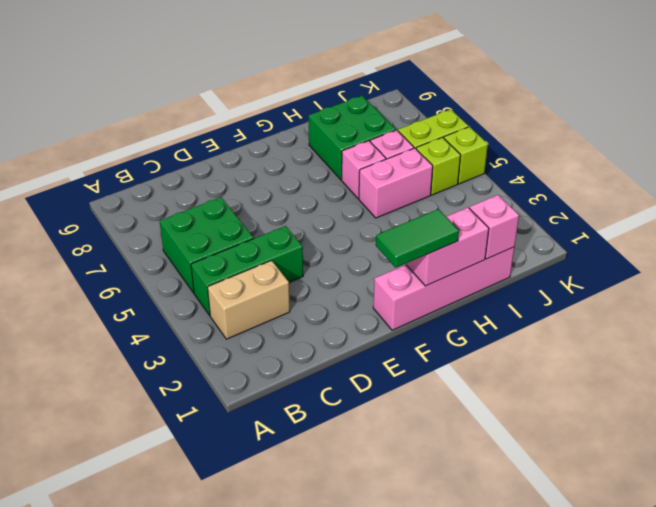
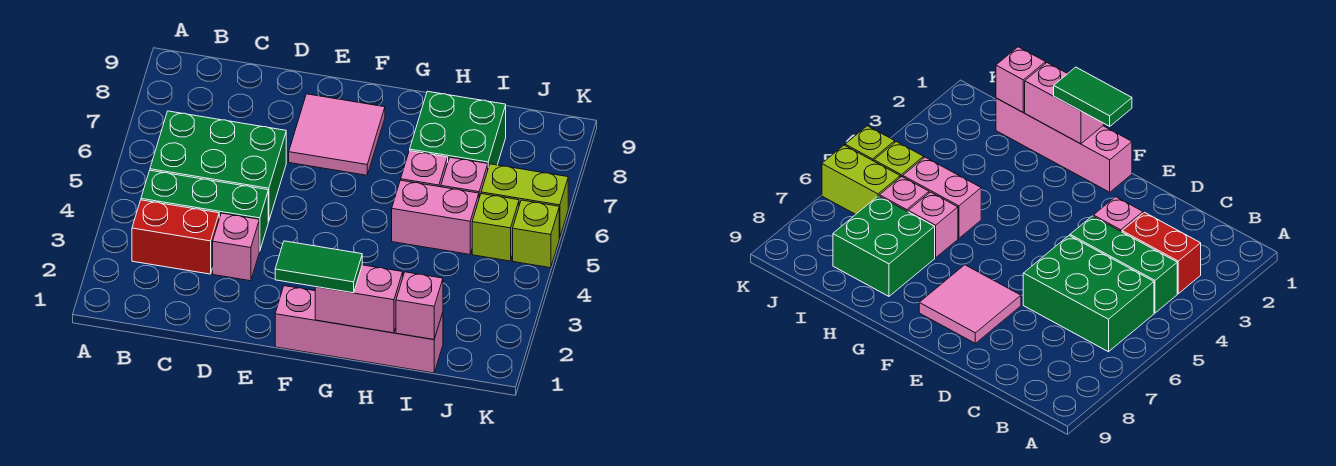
tan 1x2 brick [208,261,290,339] -> red 1x2 brick [132,200,219,274]
green 2x2 brick [160,197,254,293] -> green 2x3 brick [150,111,286,221]
none -> pink 1x1 brick [213,213,259,281]
none -> pink 2x2 tile [289,94,385,175]

